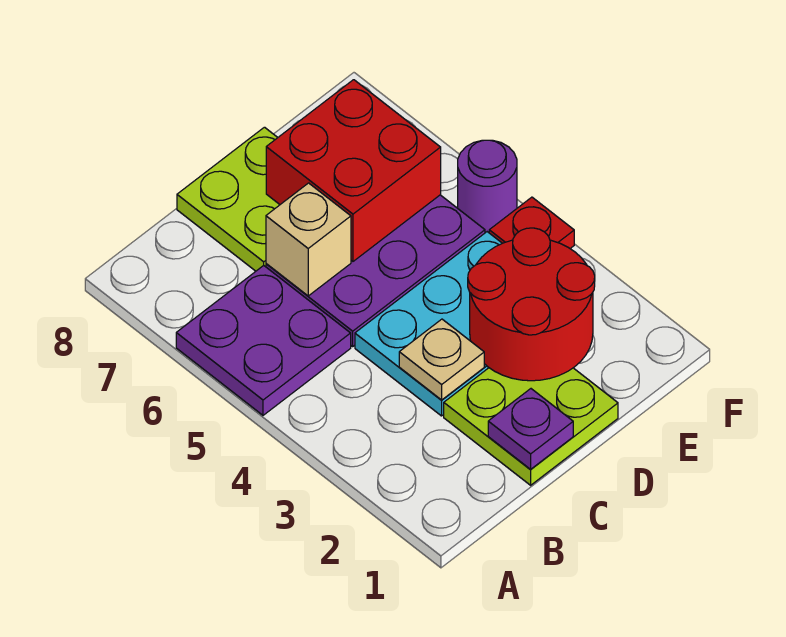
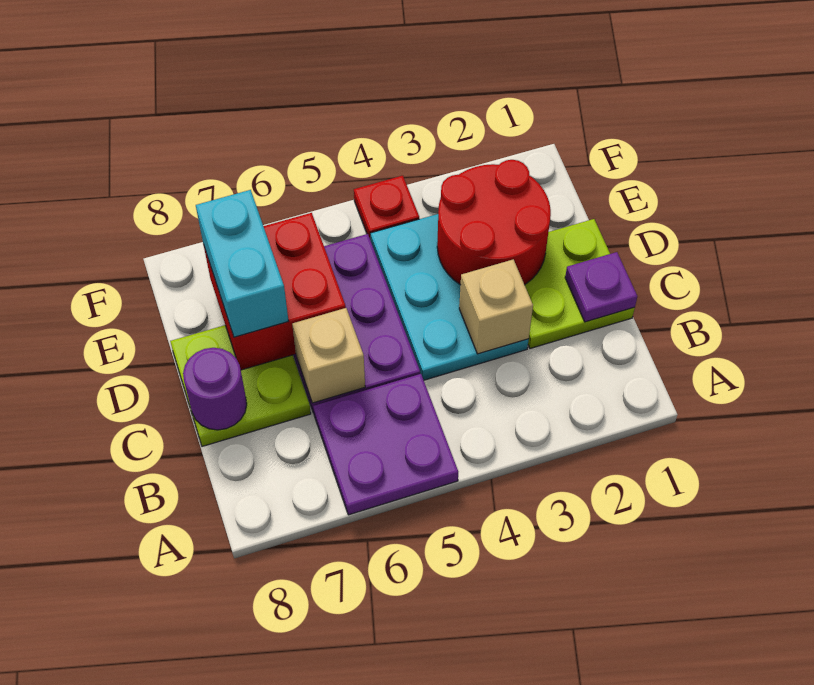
tan 1x1 plate [399,319,484,400] -> tan 1x1 brick [459,259,533,354]
none -> cyan 1x2 brick [196,190,289,337]
purple 1x1 round brick [458,140,517,233] -> purple 1x1 round brick moved to [183,348,247,430]

